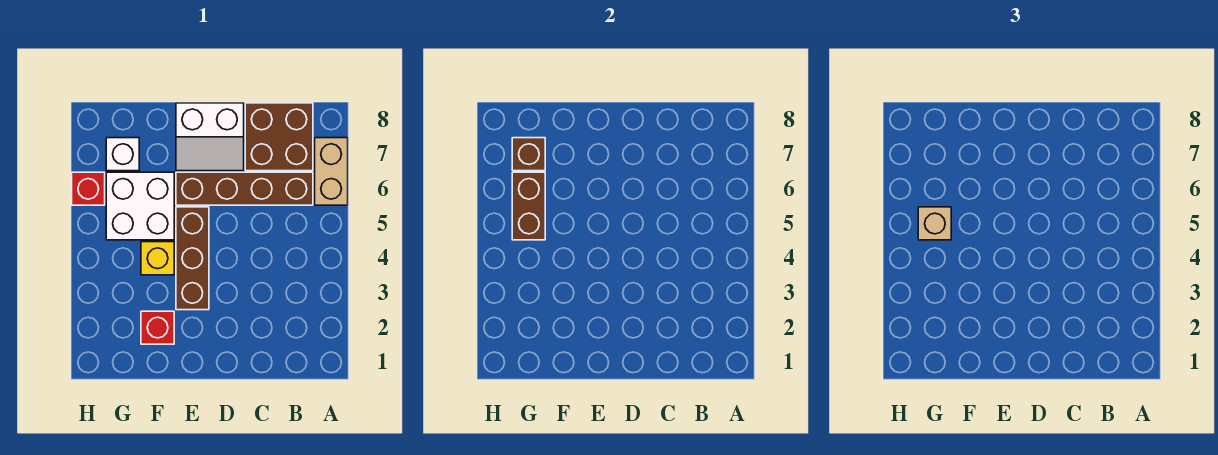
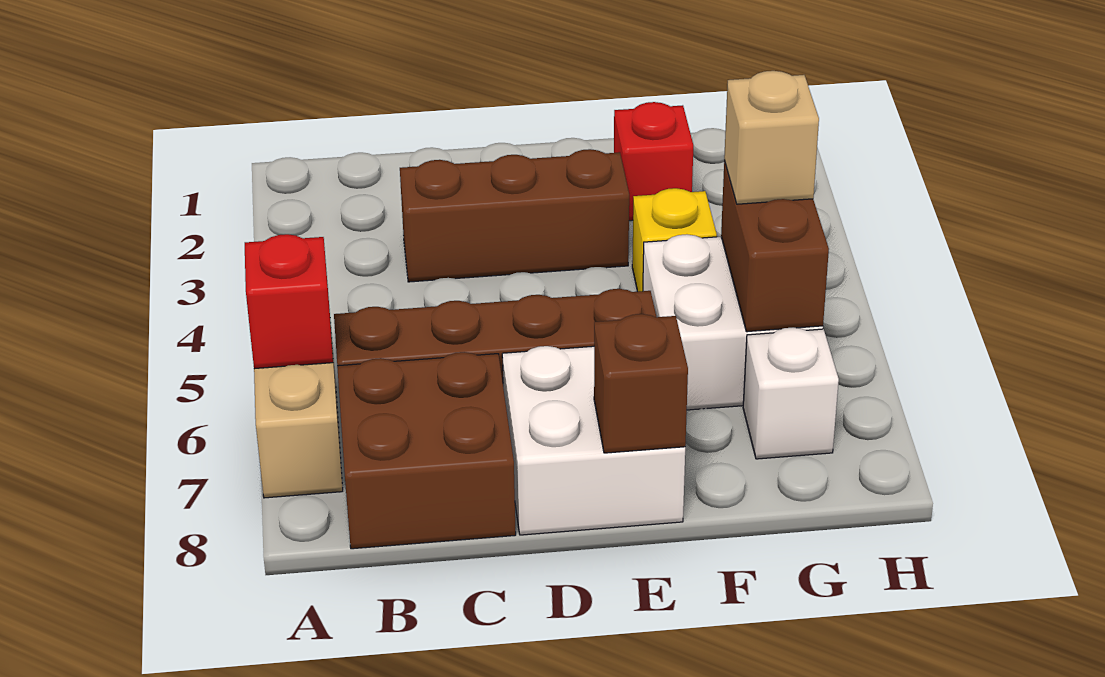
white 2x2 slope [176,103,244,171] -> white 2x2 brick [502,346,685,535]
brown 1x3 brick [176,207,209,310] -> brown 1x3 brick turned to [400,149,629,282]
brown 1x1 brick [512,138,545,171] -> brown 1x1 brick moved to [594,314,688,453]
red 1x1 brick [72,172,105,205] -> red 1x1 brick moved to [245,234,333,369]

